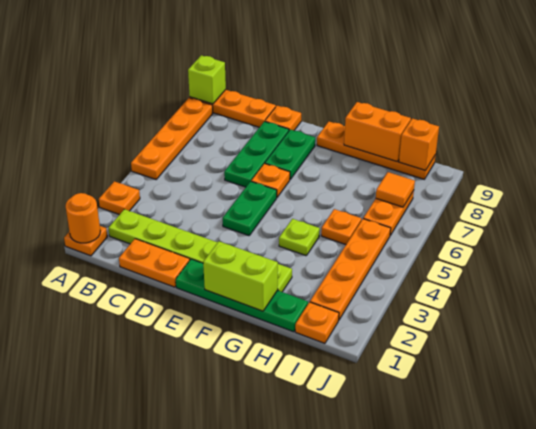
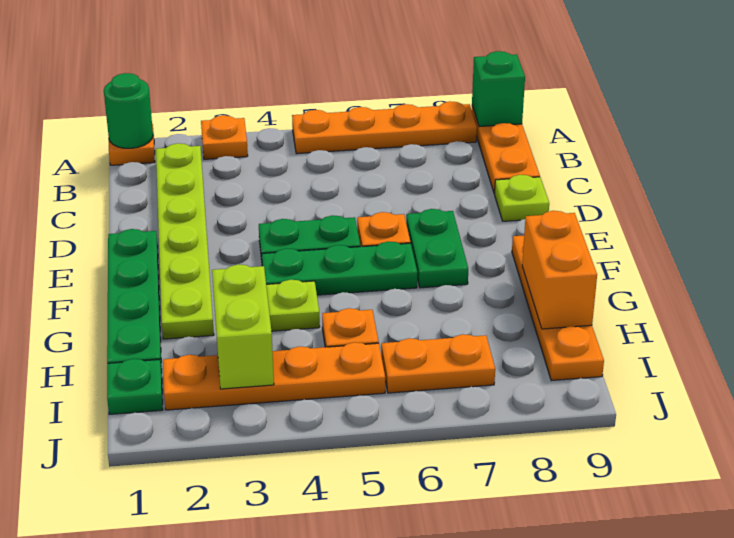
orange 1x1 round brick [66,193,100,243] -> green 1x1 round brick [104,73,153,148]
lime 1x1 brick [188,55,226,104] -> green 1x1 brick [472,51,525,127]
orange 1x2 plate [119,239,190,287] -> none
green 1x3 plate [224,121,289,187] -> green 1x3 plate moved to [262,242,417,295]
orange 1x1 plate [265,106,301,130] -> lime 1x1 plate [495,175,549,221]
green 1x2 plate [265,130,315,179] -> green 1x2 plate turned to [406,209,468,288]
lime 1x2 brick [203,241,278,311] -> lime 1x2 brick moved to [212,264,274,389]
orange 1x1 plate [295,302,339,343] -> green 1x1 plate [107,359,163,414]
orange 1x1 tile [376,172,415,207] -> none
orange 1x1 brick [399,118,439,171] -> none

